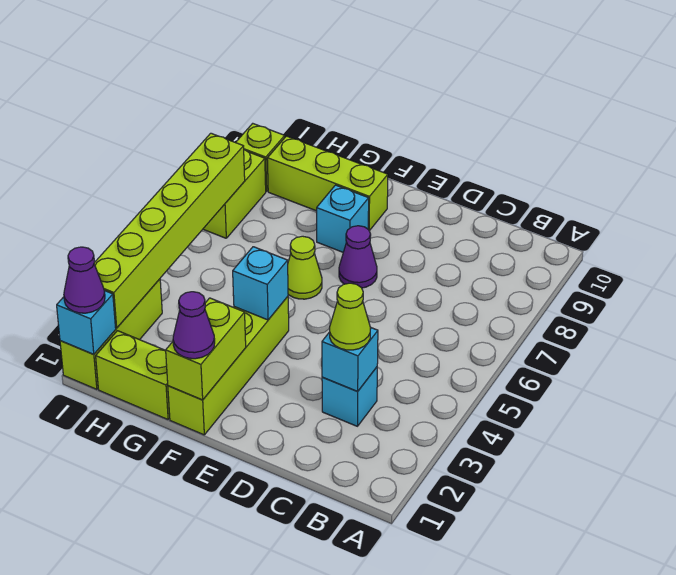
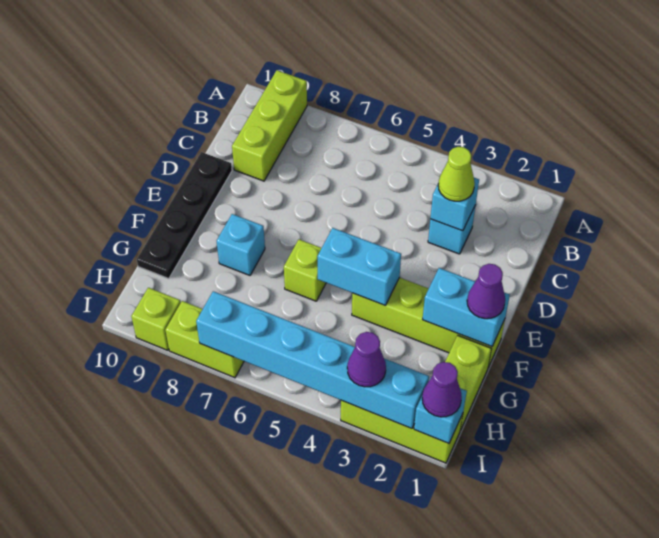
none -> black 1x4 plate [137,152,232,279]
purple 1x1 cone [339,226,377,288] -> purple 1x1 cone moved to [347,332,386,387]
lime 1x2 brick [165,298,246,400] -> cyan 1x2 brick [423,268,510,346]
cyan 1x1 brick [233,247,288,320] -> cyan 1x2 brick [317,228,401,305]
lime 1x1 cone [288,236,322,299] -> lime 1x1 brick [284,239,326,301]
lime 1x3 brick [267,136,388,231] -> lime 1x3 brick moved to [232,70,307,181]
lime 1x6 brick [94,133,245,328] -> cyan 1x6 brick [196,291,429,429]

